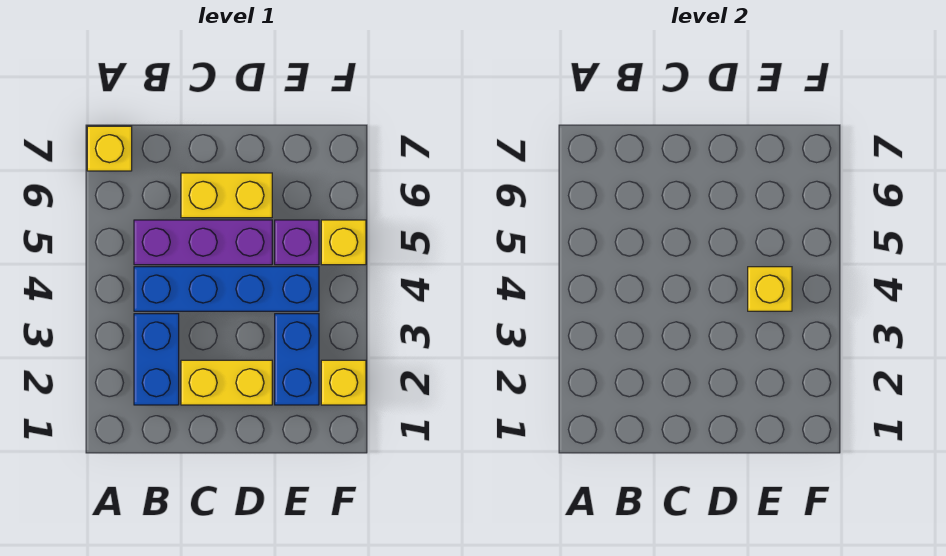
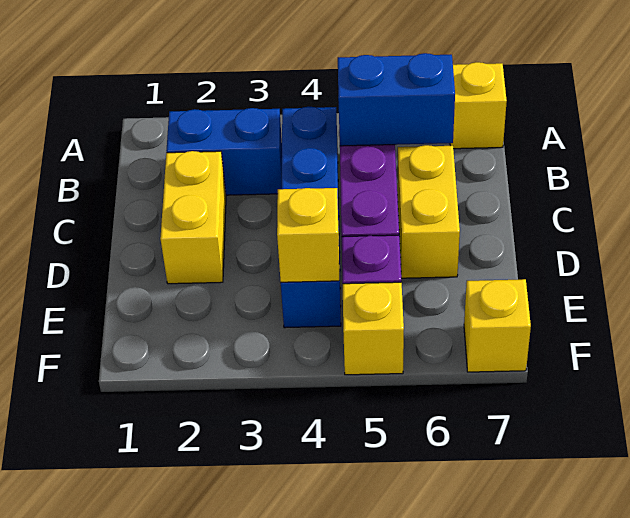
blue 1x2 brick [275,314,319,405] -> blue 1x2 brick moved to [338,53,455,146]
yellow 1x1 brick [321,360,366,405] -> yellow 1x1 brick moved to [464,279,531,372]

